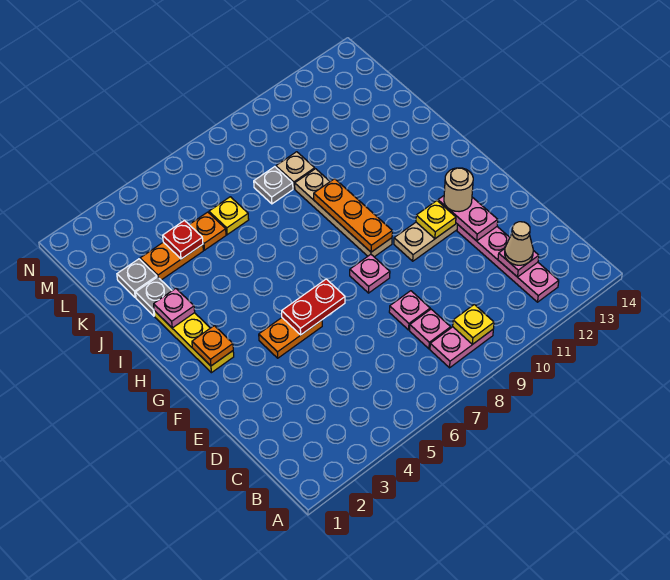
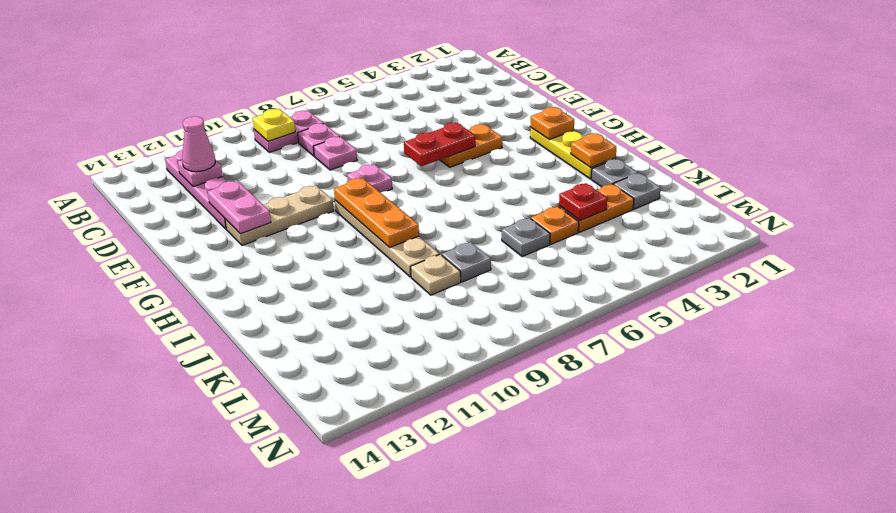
tan 1x1 cone [505,222,533,265] -> pink 1x1 cone [182,116,215,172]
yellow 1x1 plate [416,201,456,239] -> none
tan 1x1 round brick [444,168,473,212] -> none
pink 1x1 plate [154,288,195,328] -> orange 1x1 plate [571,133,616,168]
yellow 1x1 plate [209,197,249,235] -> grey 1x1 plate [502,218,550,256]

